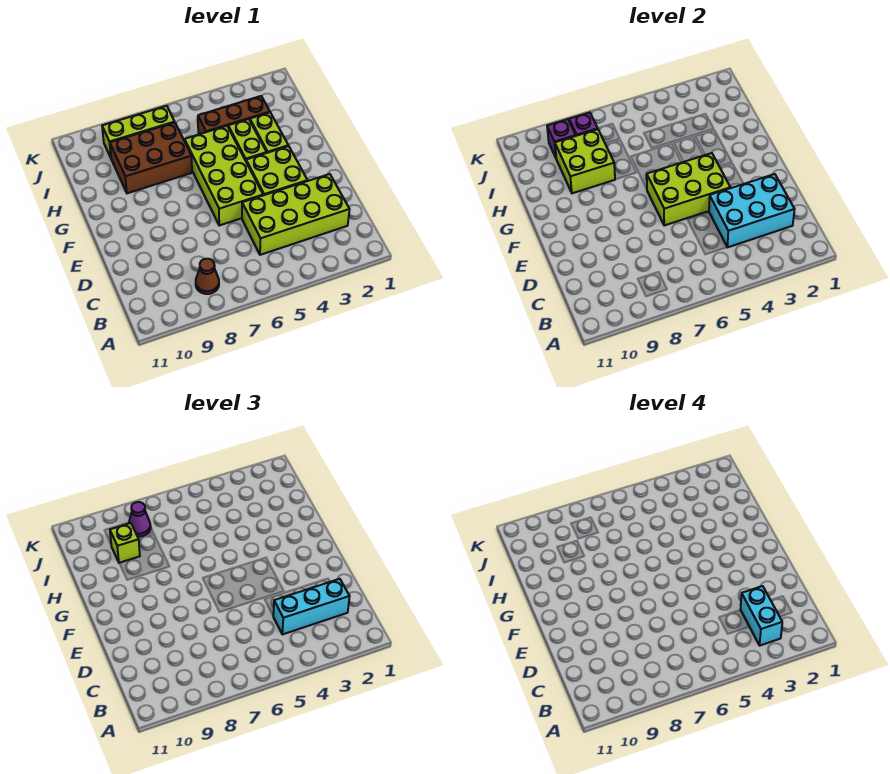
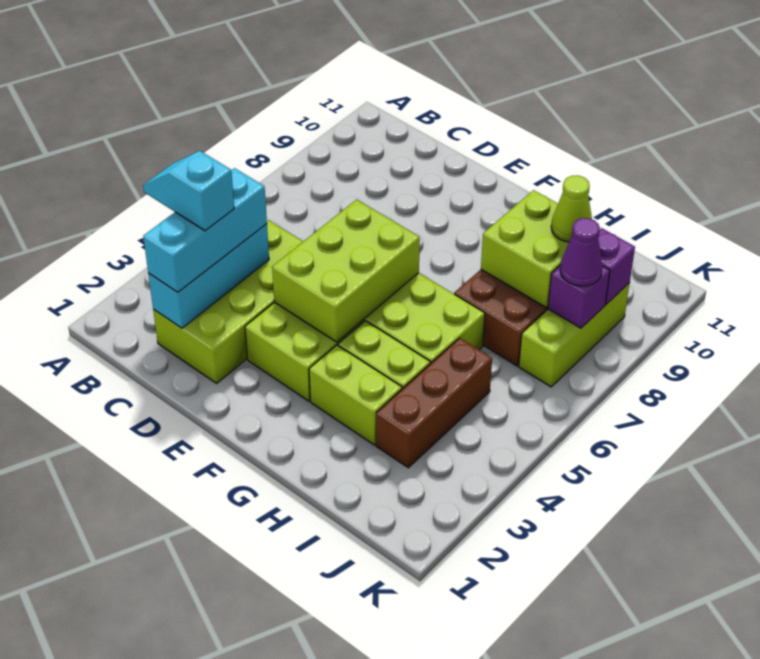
cyan 1x2 brick [740,586,782,645] -> cyan 1x2 slope [143,151,234,231]
brown 1x1 cone [196,259,219,294] -> none
cyan 2x3 brick [709,174,795,247] -> cyan 1x3 brick [148,224,269,328]
lime 1x1 brick [110,523,140,563] -> lime 1x1 cone [551,175,592,242]

